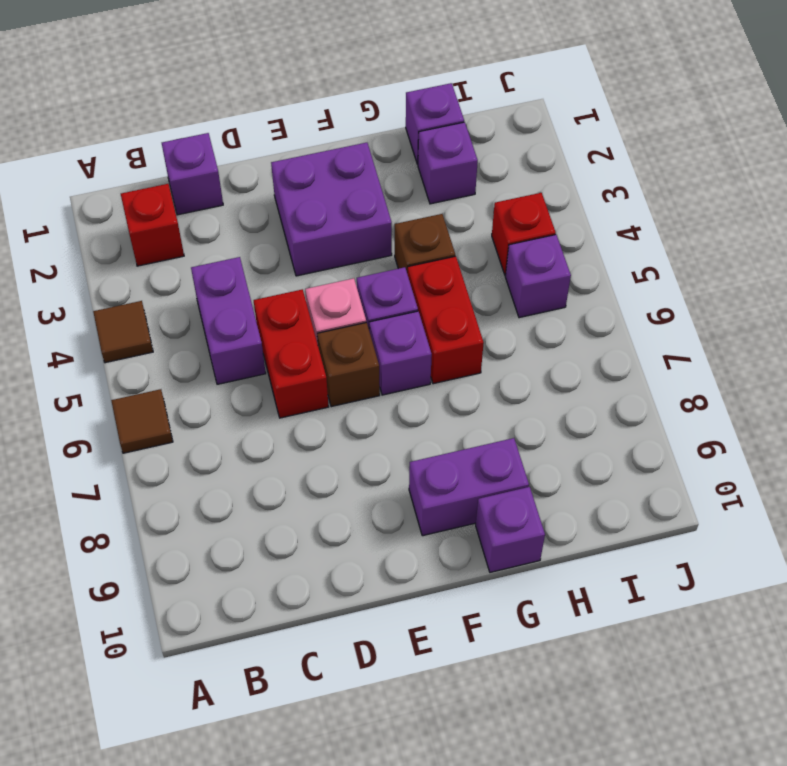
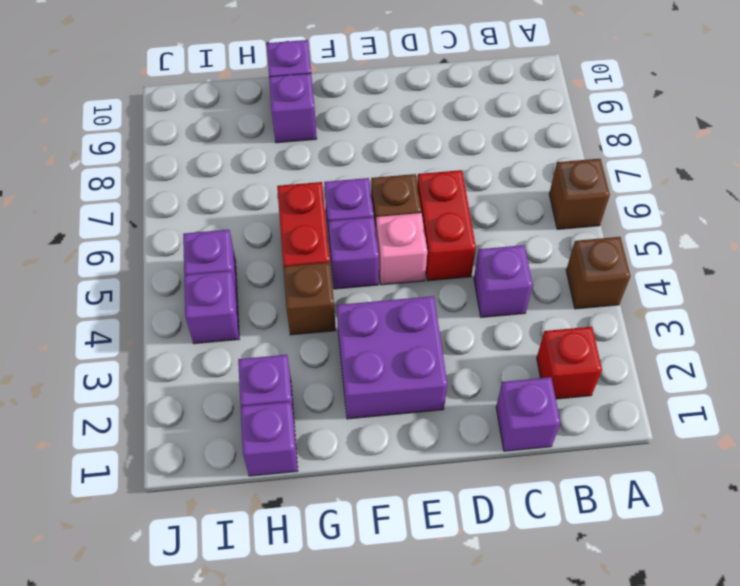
brown 1x1 tile [93,301,153,363] -> brown 1x1 brick [566,237,630,309]
brown 1x1 tile [111,389,173,453] -> brown 1x1 brick [549,159,610,229]
purple 1x2 brick [191,257,266,384] -> purple 1x1 brick [474,245,533,317]
purple 1x2 brick [409,438,529,536] -> purple 1x1 brick [269,73,317,143]
red 1x1 brick [492,193,556,275] -> purple 1x1 brick [184,271,239,344]

